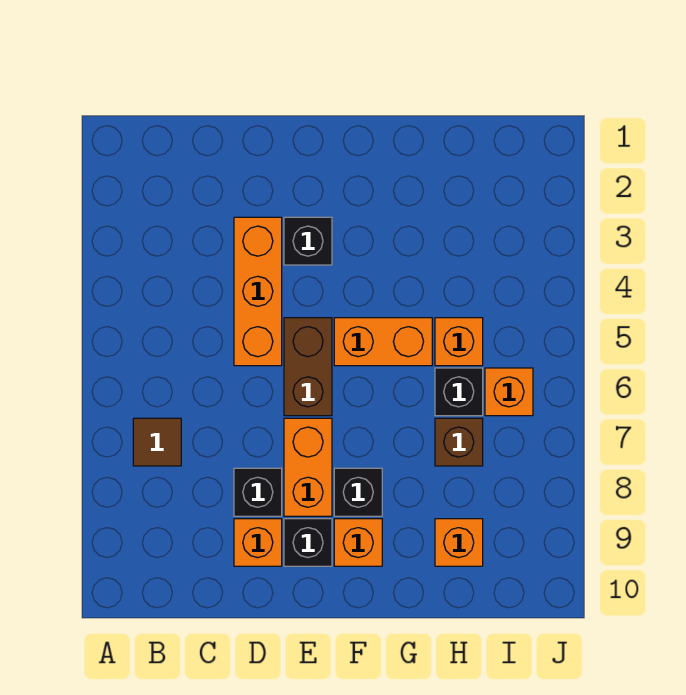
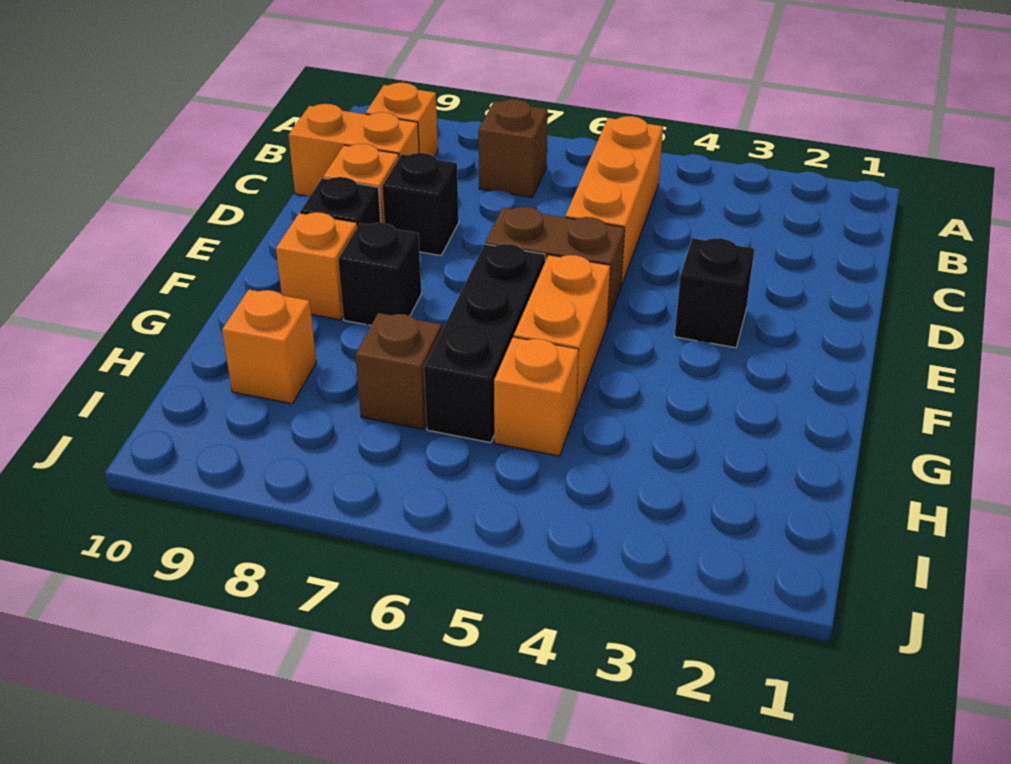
brown 1x1 tile [133,418,181,466] -> brown 1x1 brick [478,99,548,197]
orange 1x3 brick [234,217,282,366] -> orange 1x3 brick turned to [565,116,663,286]
orange 1x2 brick [284,418,332,516] -> orange 1x2 brick moved to [289,104,419,196]
black 1x1 brick [435,368,483,416] -> black 1x3 brick [424,244,545,443]
orange 1x1 brick [485,368,533,416] -> orange 1x1 brick moved to [365,83,438,157]

